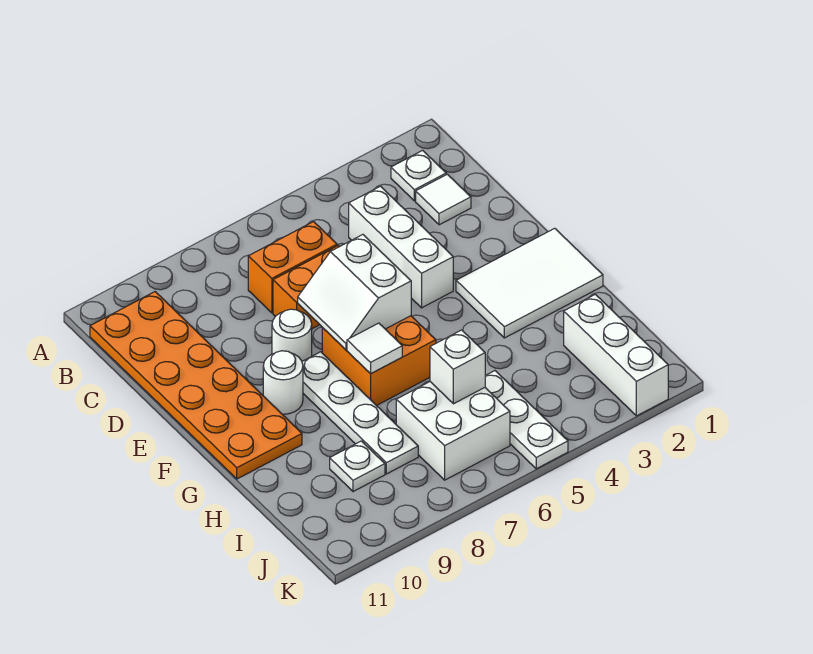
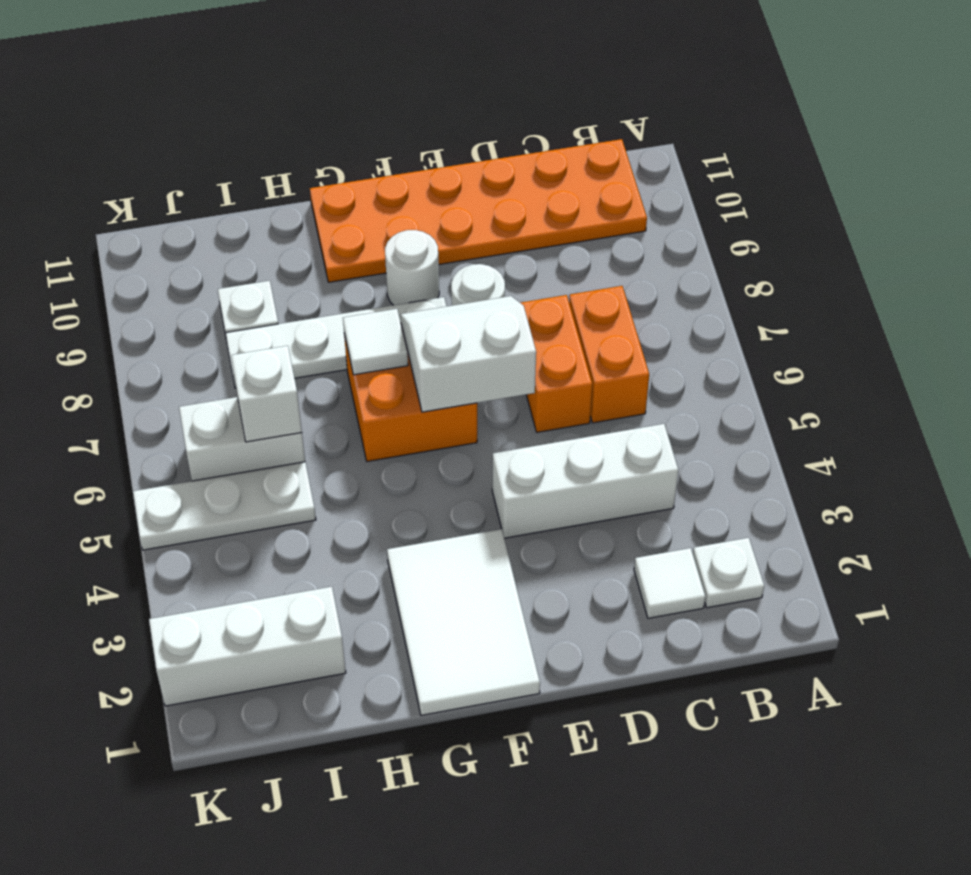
white 2x2 brick [396,382,510,480] -> white 1x2 brick [179,397,305,481]

